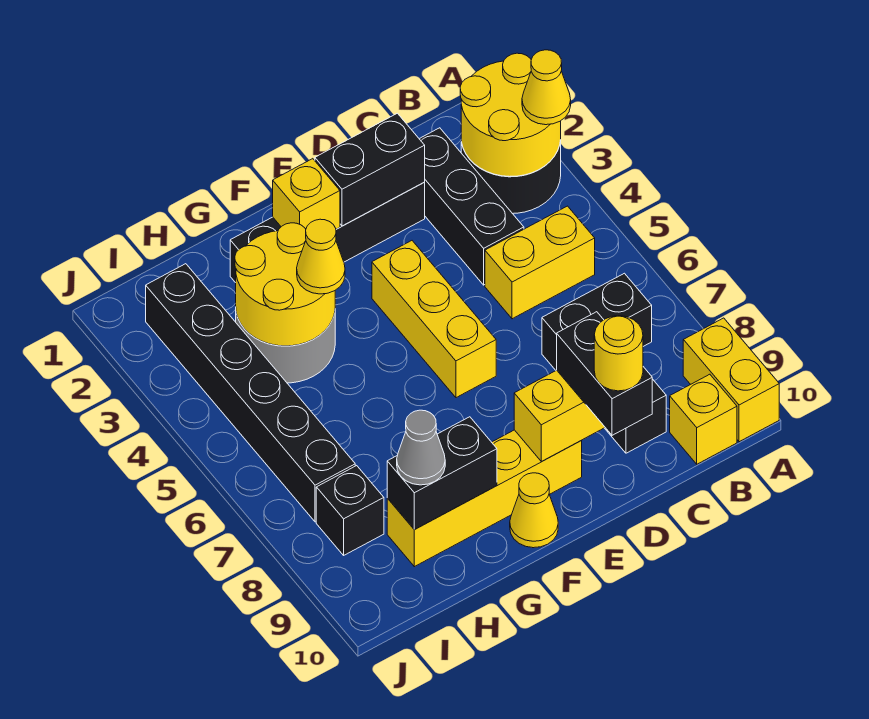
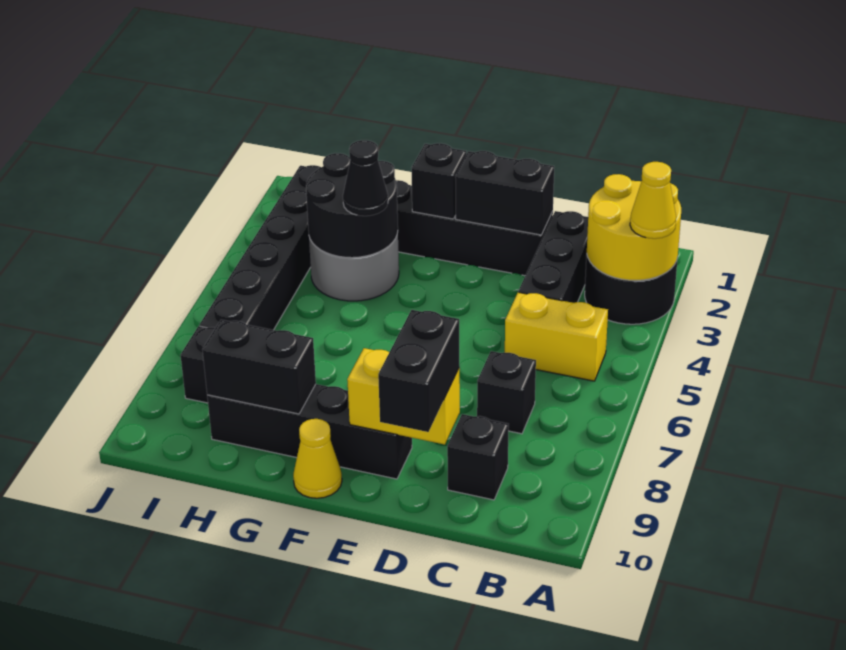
yellow 1x2 brick [683,318,779,442] -> none
black 1x2 brick [542,273,652,370] -> black 1x1 brick [477,351,536,434]
yellow 1x1 brick [670,374,737,464] -> none
yellow 1x1 round brick [594,316,643,391] -> none
yellow 1x3 brick [372,241,496,398] -> none
yellow 1x4 brick [387,430,582,567] -> black 1x4 brick [207,384,412,479]
yellow 1x1 brick [273,159,340,229] -> black 1x1 brick [412,143,466,219]
yellow 2x2 round brick [235,223,335,346] -> black 2x2 round brick [306,153,398,258]
yellow 1x1 cone [297,219,345,294] -> black 1x1 cone [343,140,388,216]
grey 1x1 cone [397,410,445,485] -> none

